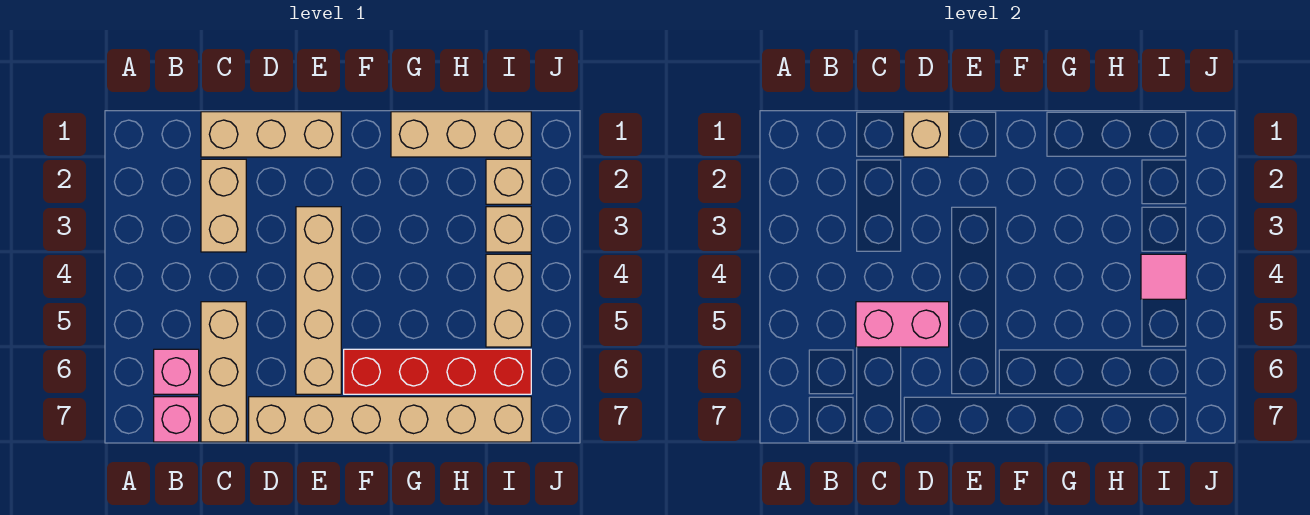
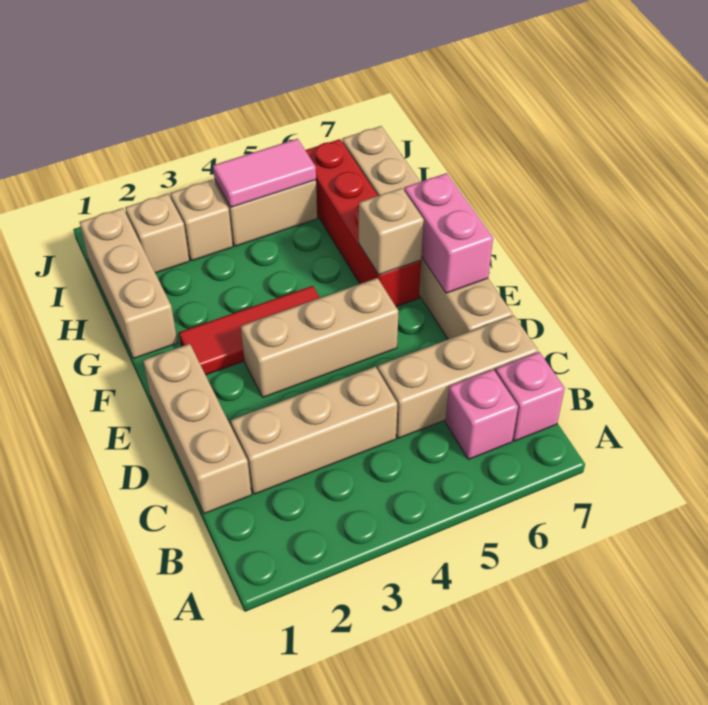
tan 1x2 brick [201,159,246,252] -> tan 1x3 brick [231,367,398,494]
pink 1x2 brick [856,302,949,347] -> pink 1x2 brick moved to [404,173,493,293]
tan 1x1 brick [904,112,949,157] -> tan 1x1 brick moved to [359,188,424,275]
tan 1x4 brick [296,207,341,394] -> tan 1x3 brick [241,278,399,397]
none -> red 1x3 tile [179,286,320,375]
pink 1x1 tile [1141,254,1186,299] -> pink 1x2 tile [213,139,316,207]

